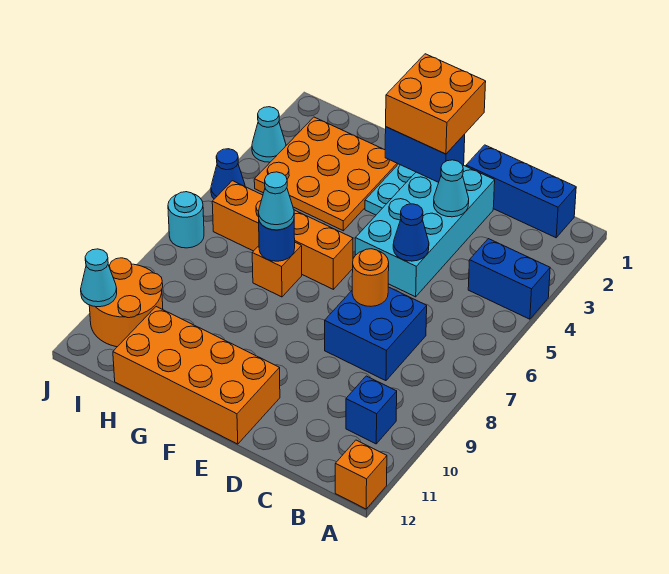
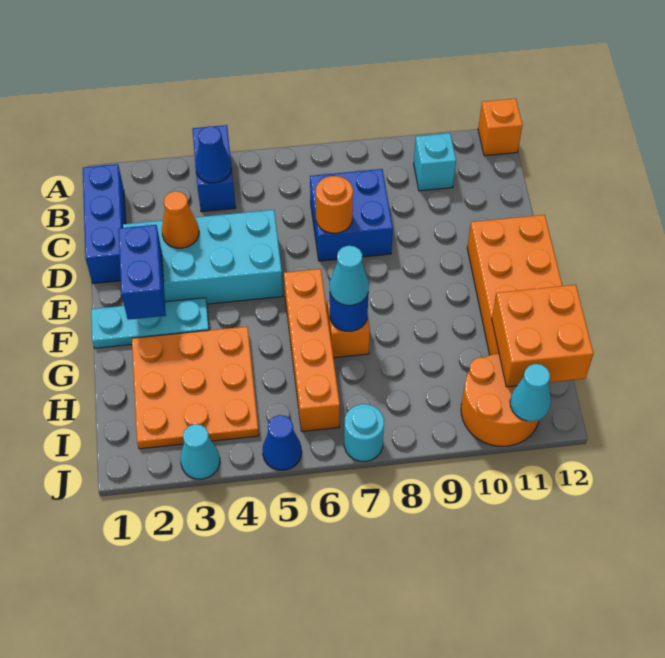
blue 1x1 brick [346,376,397,444] -> cyan 1x1 brick [414,133,456,191]
cyan 1x1 cone [434,160,469,217] -> orange 1x1 cone [162,191,199,248]
blue 1x1 cone [393,204,429,261] -> blue 1x1 cone moved to [195,126,232,183]
orange 2x2 brick [386,54,486,154] -> orange 2x2 brick moved to [492,285,593,387]

